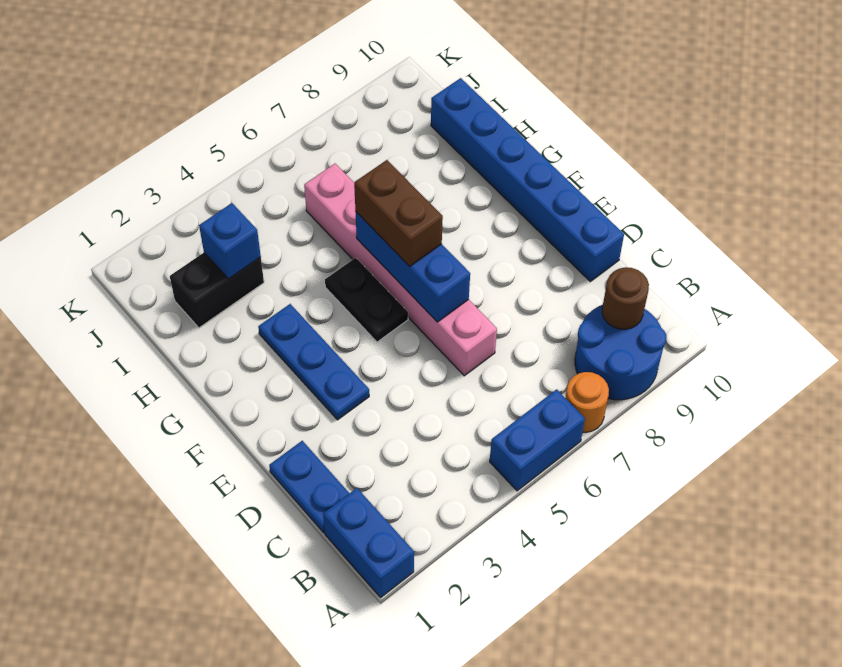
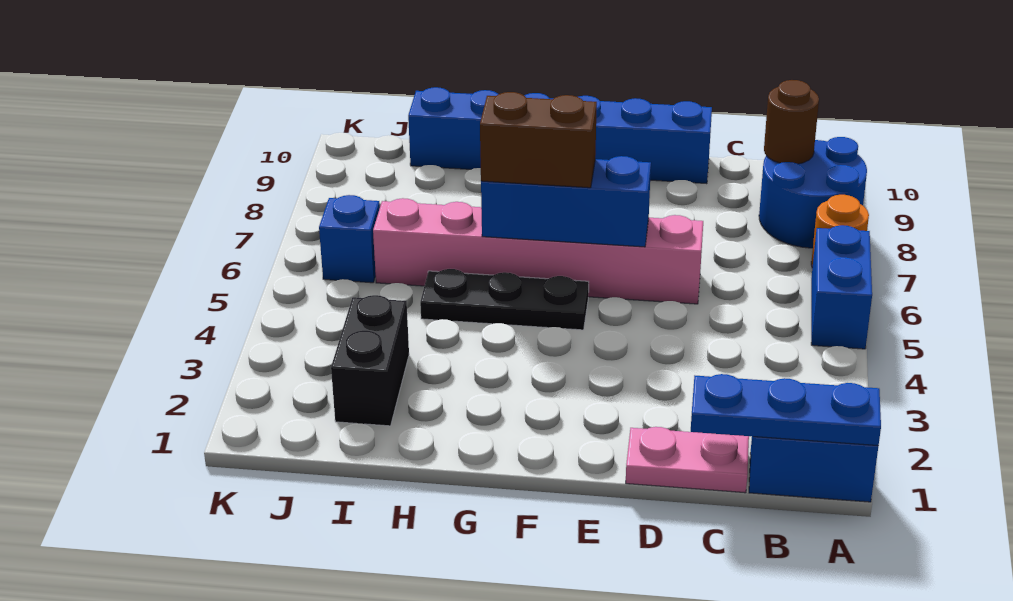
blue 1x2 plate [269,441,349,533] -> pink 1x2 plate [626,427,749,493]
blue 1x3 plate [258,304,369,420] -> blue 1x3 plate moved to [691,374,881,446]
black 1x2 plate [325,258,408,342] -> black 1x3 plate [420,269,589,330]
blue 1x1 brick [199,203,261,279] -> blue 1x1 brick moved to [319,195,380,283]

